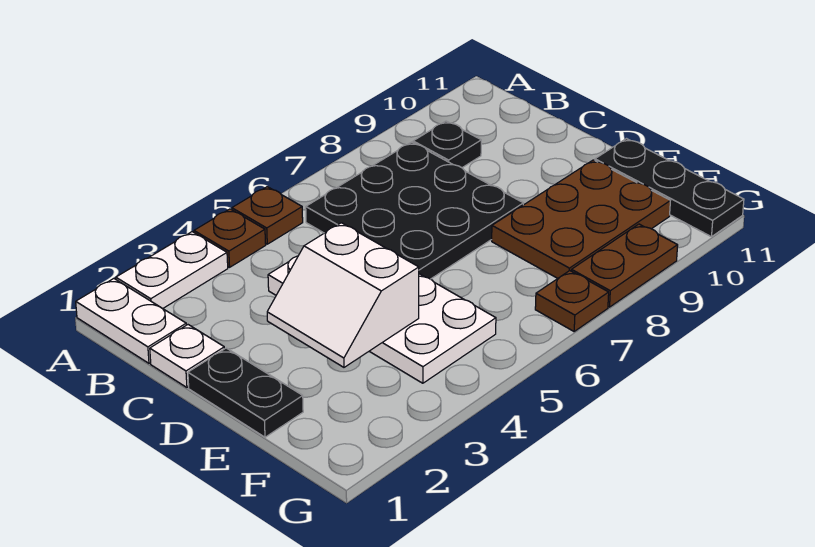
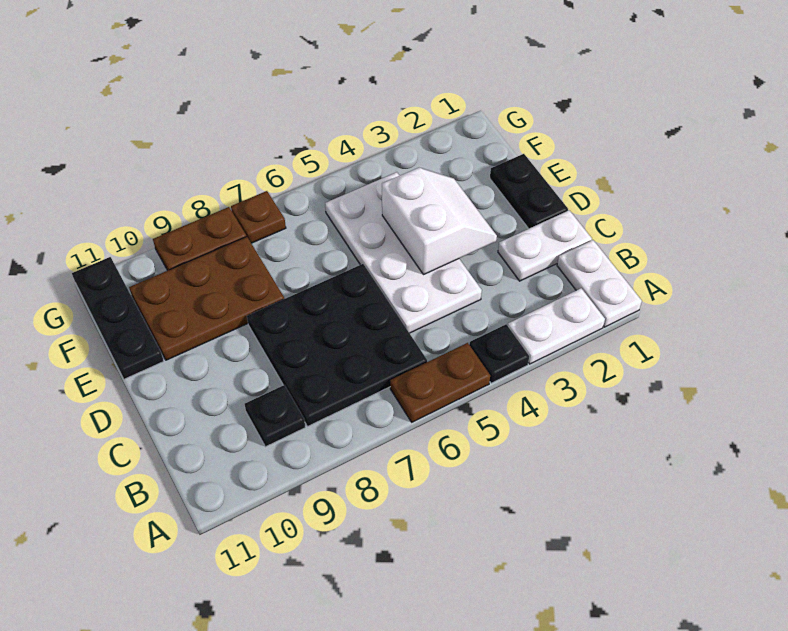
brown 1x1 plate [194,209,266,267] -> black 1x1 plate [469,324,529,383]
brown 1x1 plate [232,187,303,244] -> brown 1x2 plate [390,343,490,422]
white 1x1 plate [150,325,224,387] -> white 1x2 plate [498,210,592,281]

